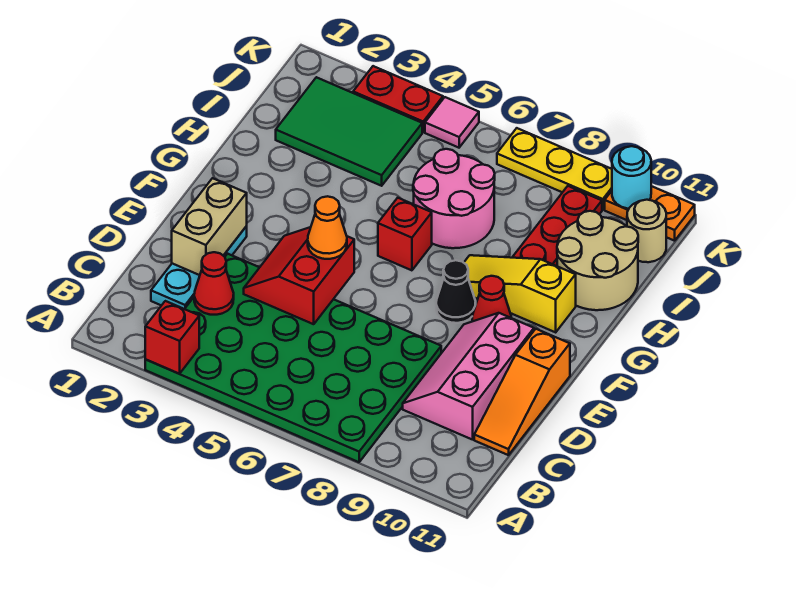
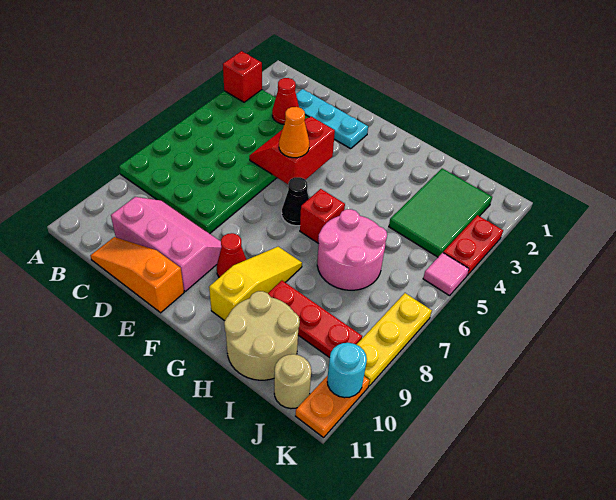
tan 1x2 brick [172,178,247,275] -> none
red 2x2 slope [244,227,354,324] -> red 2x2 slope turned to [249,117,335,184]
black 1x1 cone [436,260,476,323] -> black 1x1 cone moved to [282,177,309,226]

